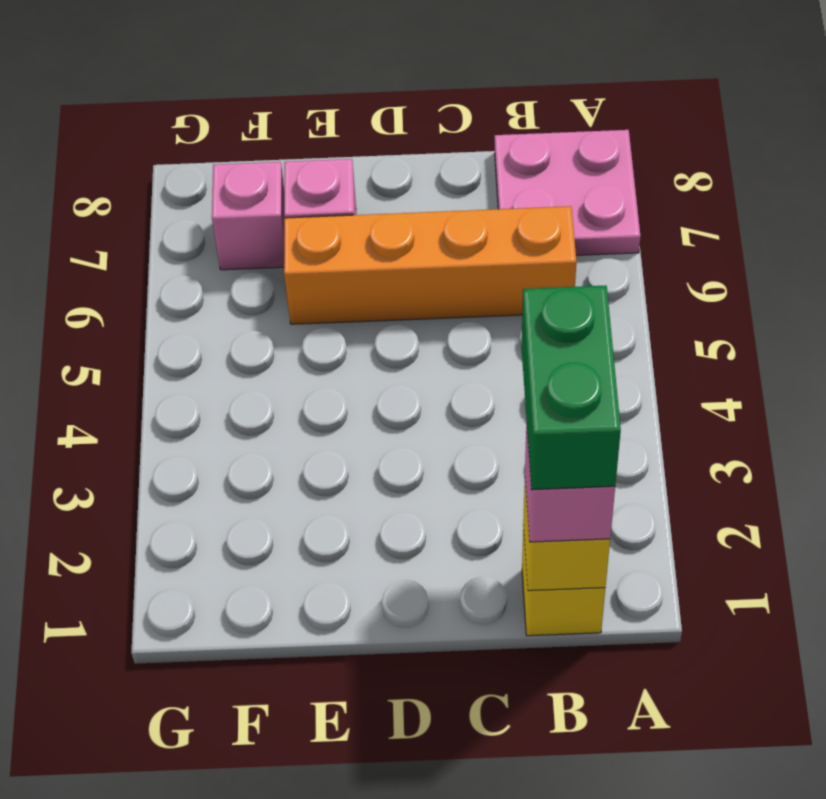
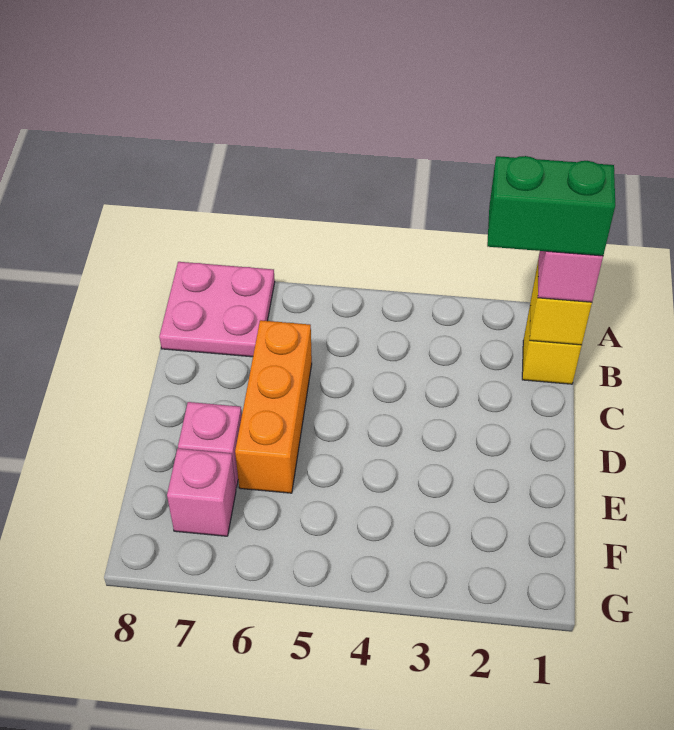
orange 1x4 brick [284,206,576,324] -> orange 1x3 brick [235,320,312,493]

